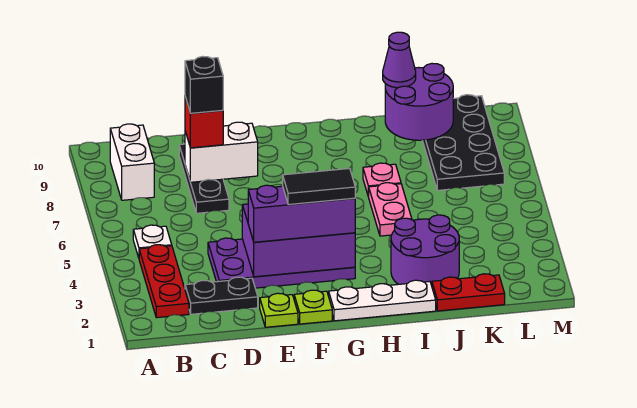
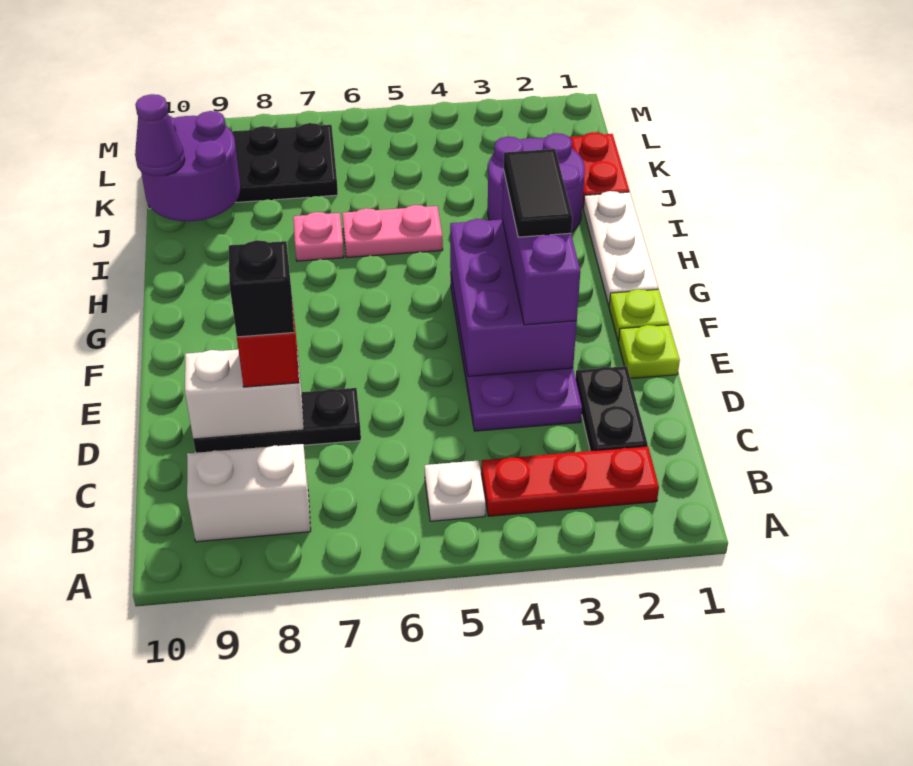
white 1x2 brick [185,122,258,182] -> white 1x2 brick turned to [185,349,304,439]

